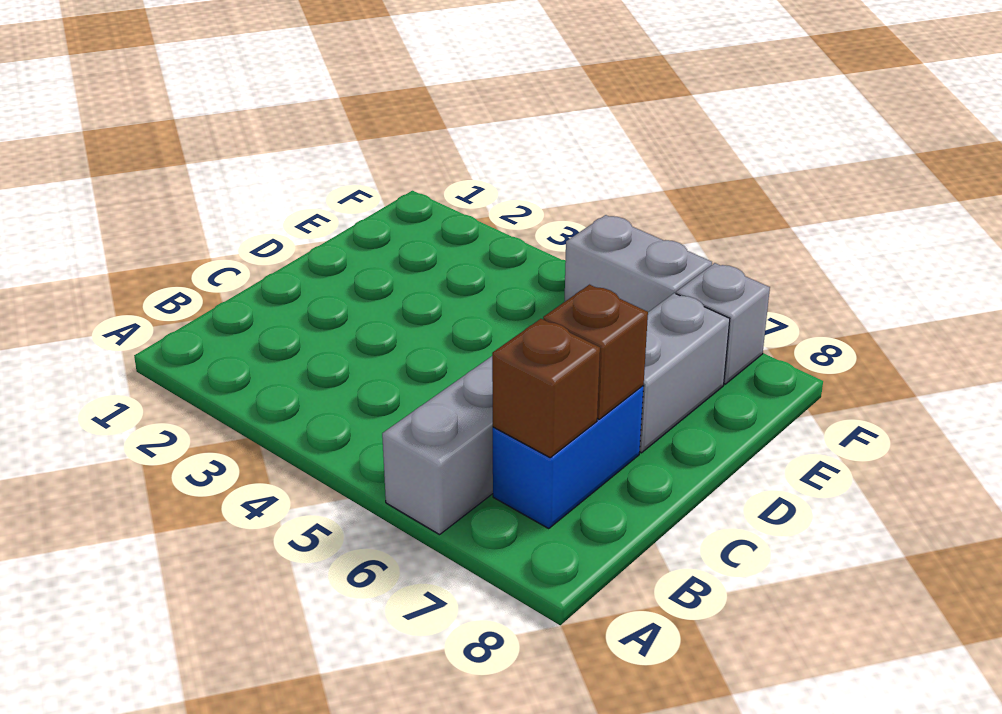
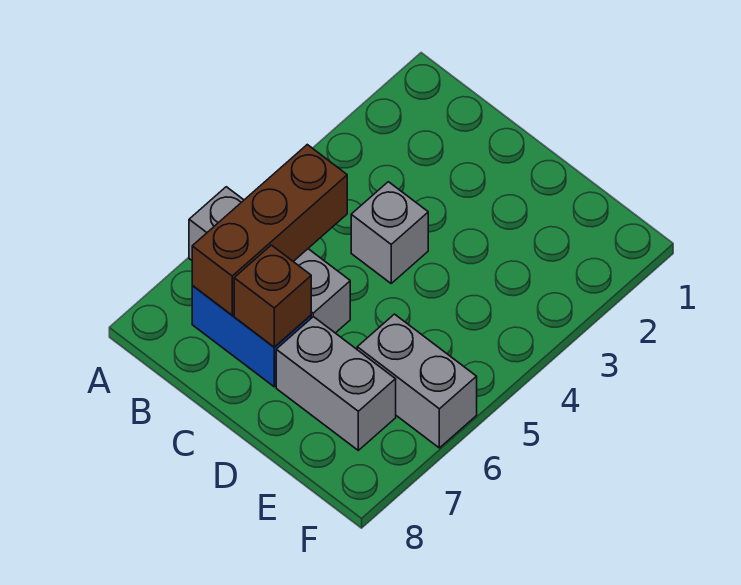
brown 1x1 brick [492,319,600,457] -> brown 1x3 brick [192,145,347,315]
grey 1x2 brick [564,215,712,312] -> grey 1x2 brick turned to [357,314,477,448]
grey 1x1 brick [676,263,770,384] -> grey 1x1 brick moved to [351,182,428,283]

